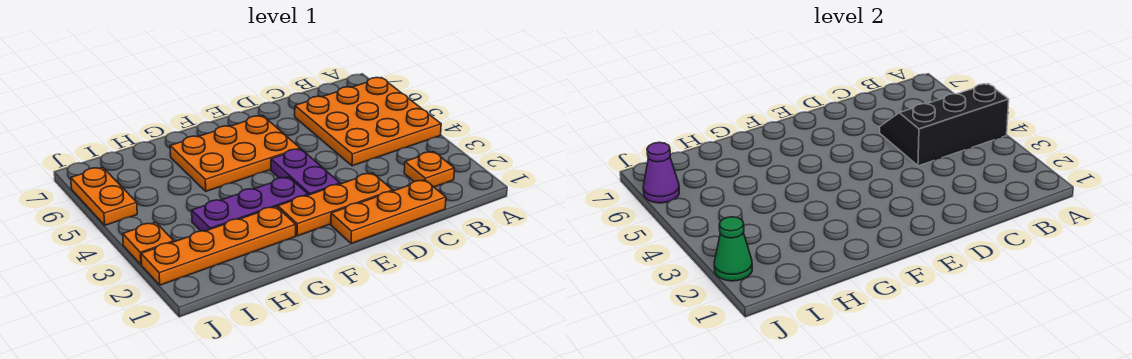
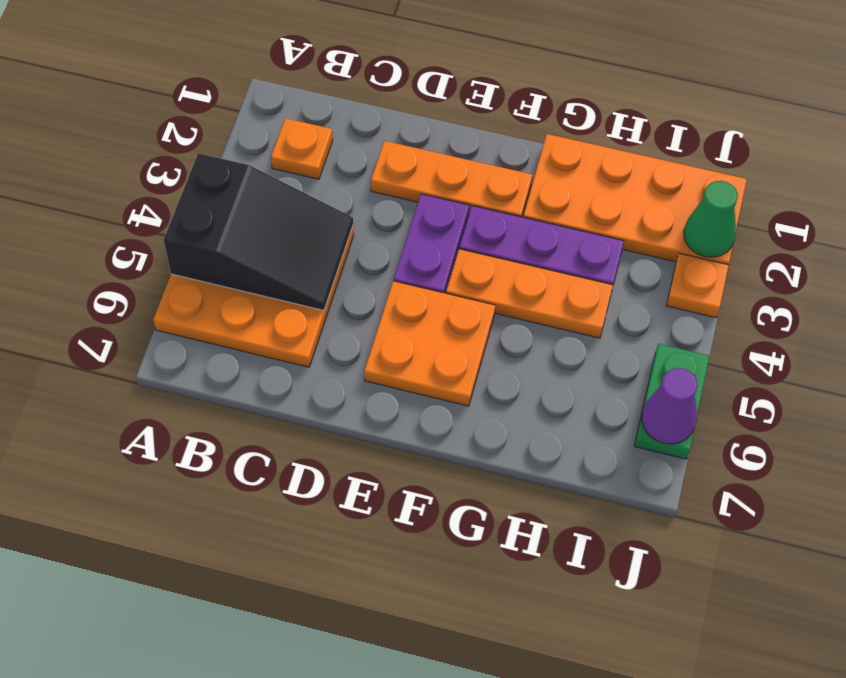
black 2x3 slope [880,84,1009,166] -> black 2x3 slope turned to [164,153,353,311]
orange 1x3 plate [331,180,446,244] -> orange 1x3 plate moved to [446,249,613,338]
orange 2x3 plate [170,116,300,191] -> orange 2x2 plate [364,281,495,406]
orange 1x4 plate [141,206,296,285] -> orange 2x4 plate [523,134,747,265]
orange 1x2 plate [71,167,137,225] -> green 1x2 plate [634,344,710,459]

